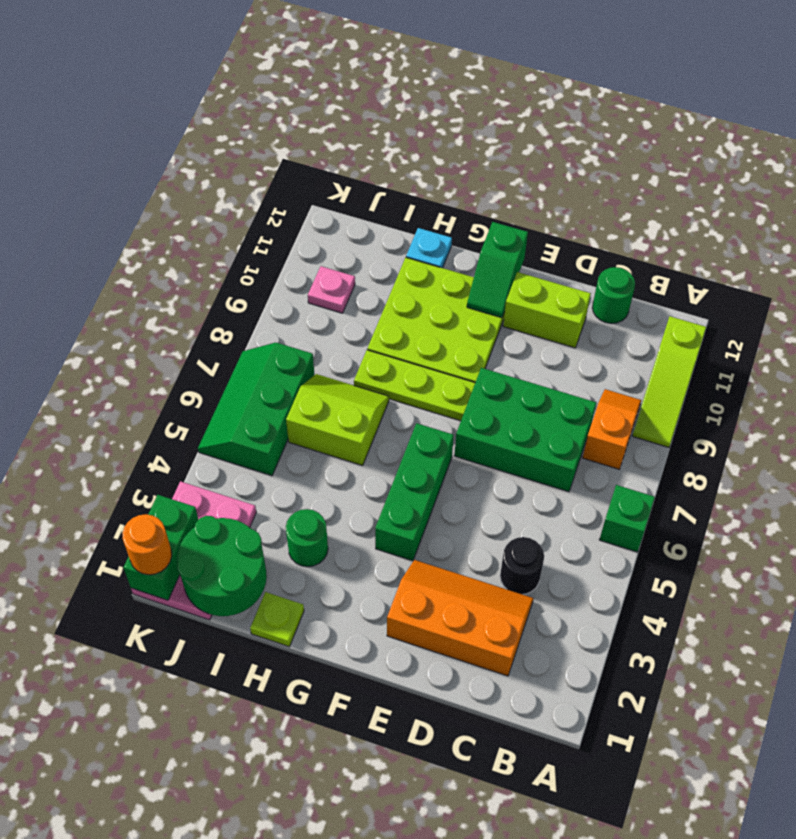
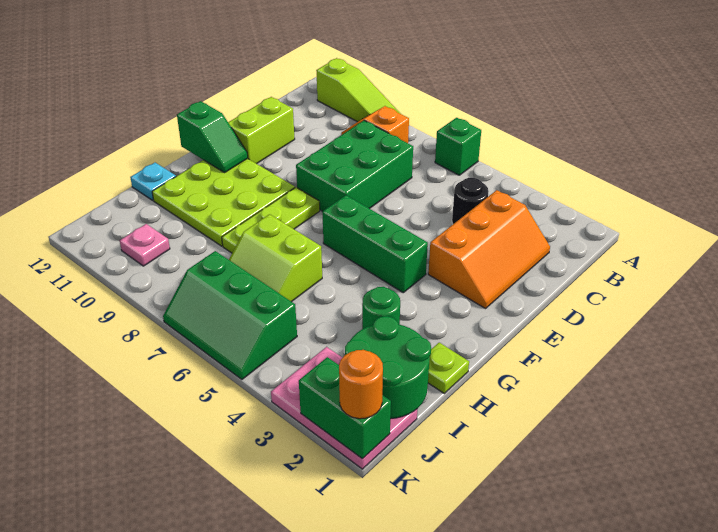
orange 2x3 slope [387,560,533,676] -> orange 2x3 slope turned to [428,190,550,309]
green 1x1 round brick [592,267,635,324] -> none
lime 2x2 slope [286,374,389,466] -> lime 2x2 slope turned to [229,214,322,302]

